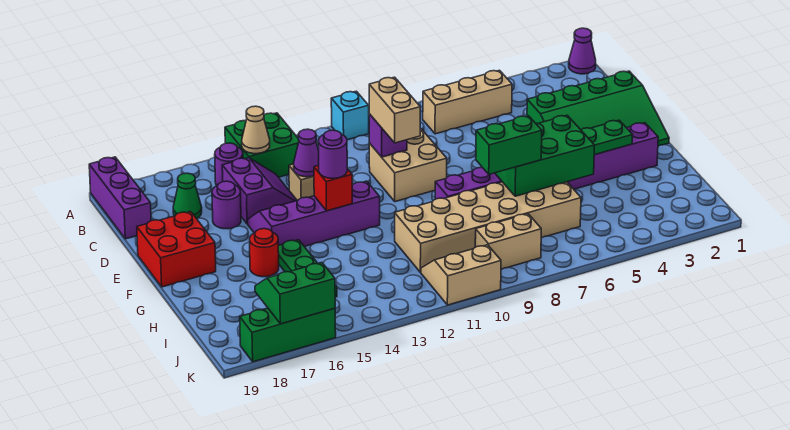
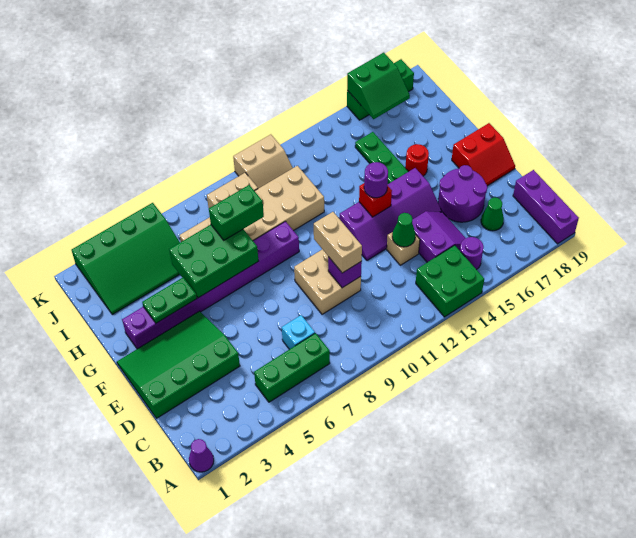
cyan 1x1 brick [331,91,369,140] -> cyan 1x1 brick moved to [282,315,315,349]
tan 1x3 brick [423,70,512,134] -> green 1x3 brick [254,333,330,402]
tan 1x1 cone [242,106,270,154] -> none
purple 2x2 slope [222,158,297,224] -> purple 2x2 slope turned to [412,211,465,262]
purple 1x1 cone [294,129,319,177] -> green 1x1 cone [392,213,416,247]
purple 1x1 round brick [212,181,241,229] -> purple 2x2 round brick [438,165,487,222]
red 2x2 brick [137,212,216,287] -> red 2x2 slope [452,123,515,186]
none -> green 3x4 slope [72,203,180,315]

